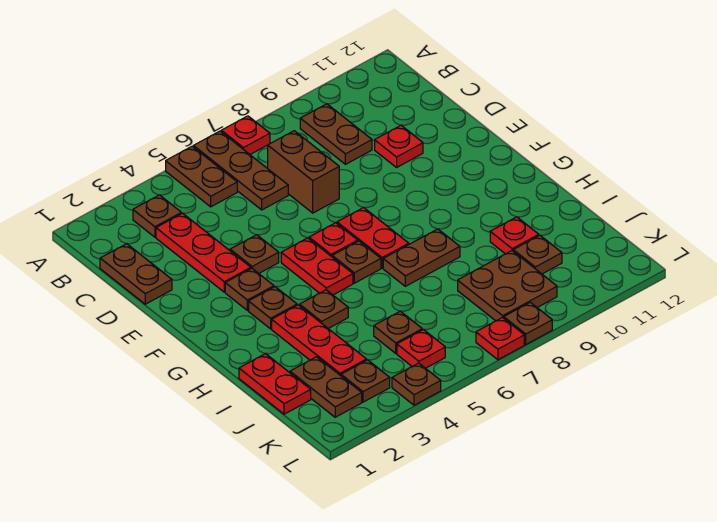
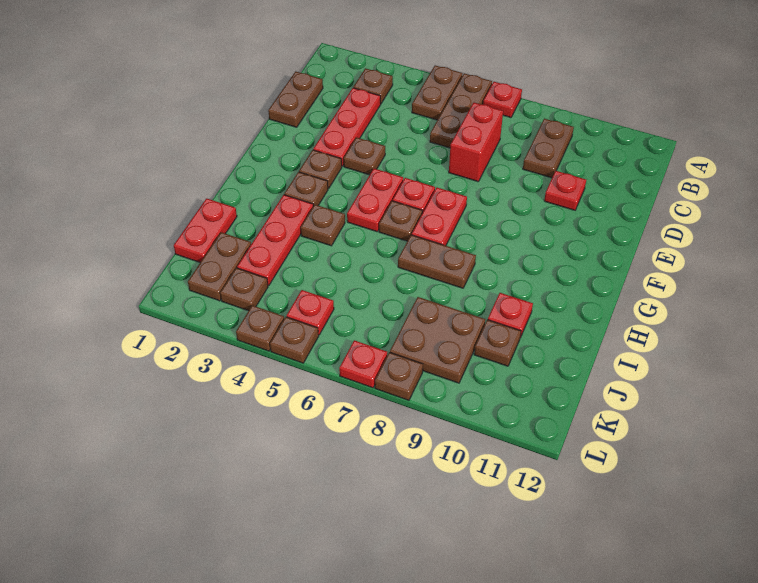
brown 1x2 brick [268,131,339,213] -> red 1x2 brick [449,103,503,182]
brown 1x1 plate [374,311,422,353] -> brown 1x1 plate moved to [270,317,319,363]

